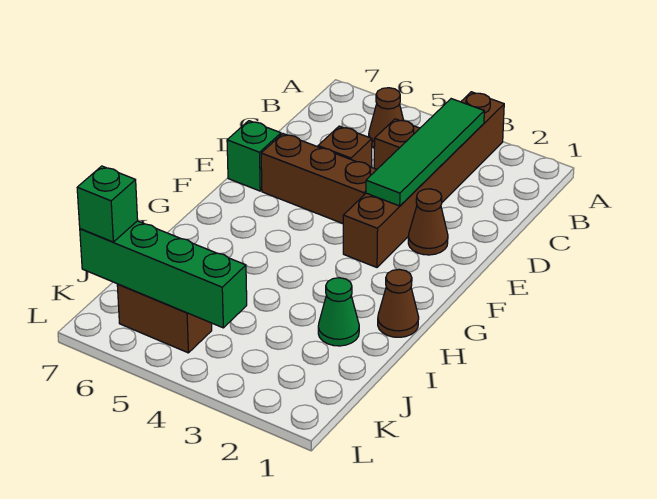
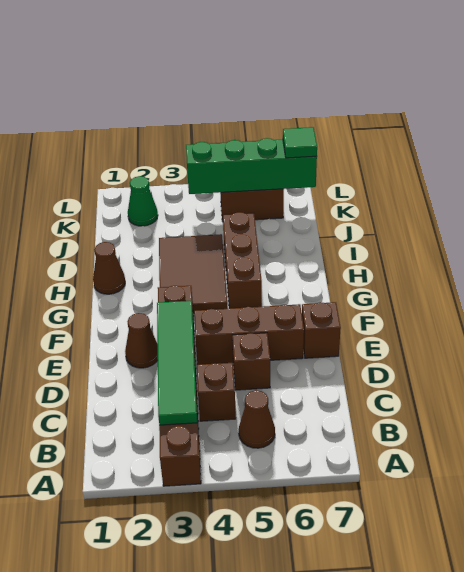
green 1x1 brick [227,121,281,191] -> brown 1x1 brick [302,302,341,358]
none -> brown 2x3 tile [159,234,228,313]
none -> brown 1x3 brick [223,212,262,309]
green 1x1 cone [318,278,359,346] -> green 1x1 cone moved to [128,176,158,226]
green 1x1 brick [77,166,138,242] -> green 1x1 tile [283,127,317,158]

